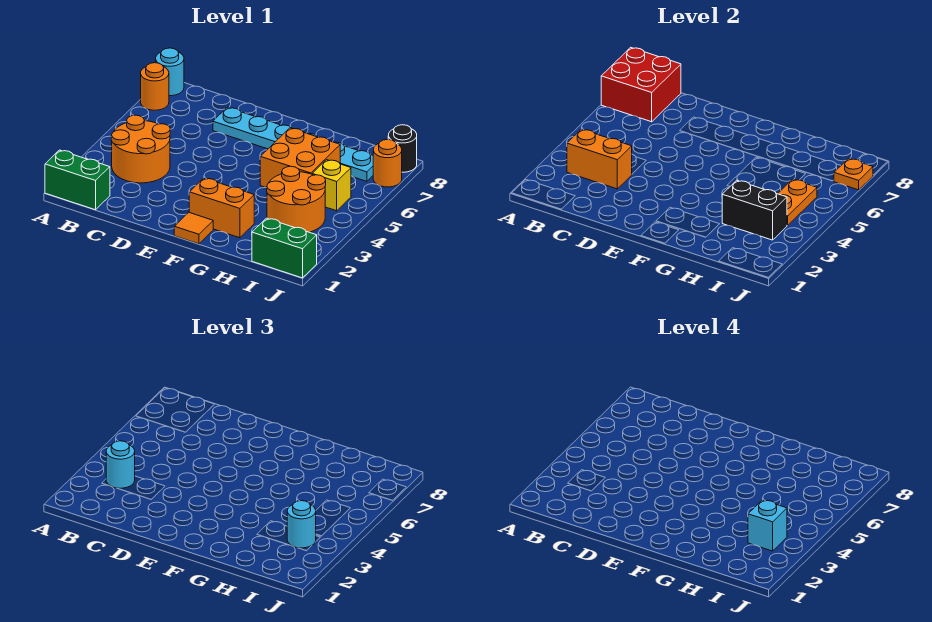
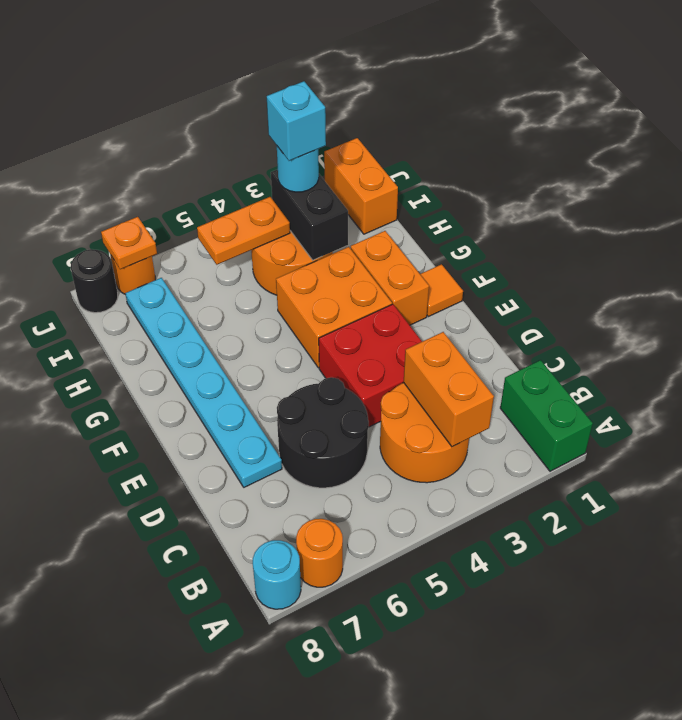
red 2x2 brick [601,47,681,122] -> red 2x2 brick moved to [319,304,422,427]
cyan 1x1 round brick [106,441,135,488] -> none
none -> black 2x2 round brick [277,377,369,488]
orange 2x2 brick [260,128,340,188] -> orange 2x2 brick moved to [276,247,392,368]
green 1x2 brick [252,218,317,278] -> orange 1x2 brick [324,138,398,234]
yellow 1x1 brick [312,160,351,211] -> none

